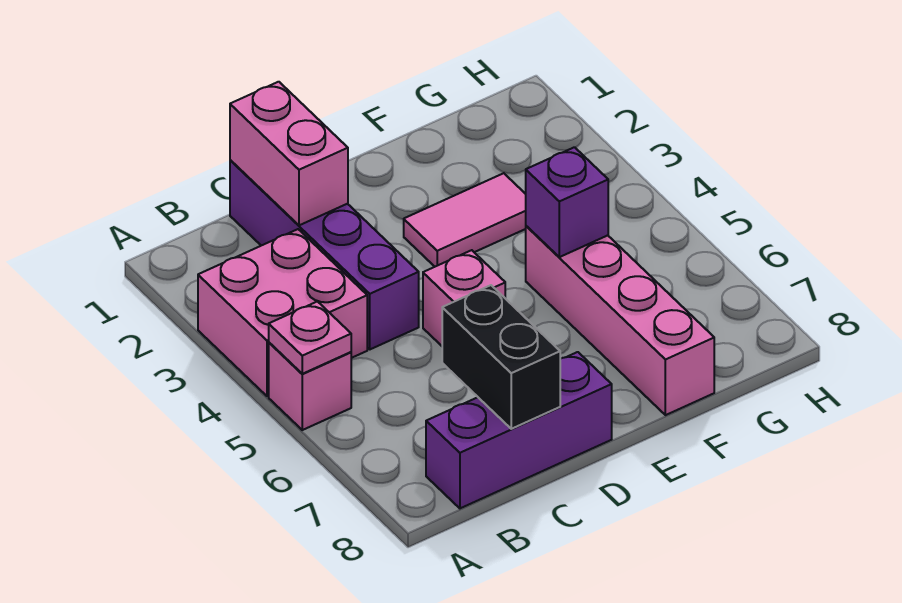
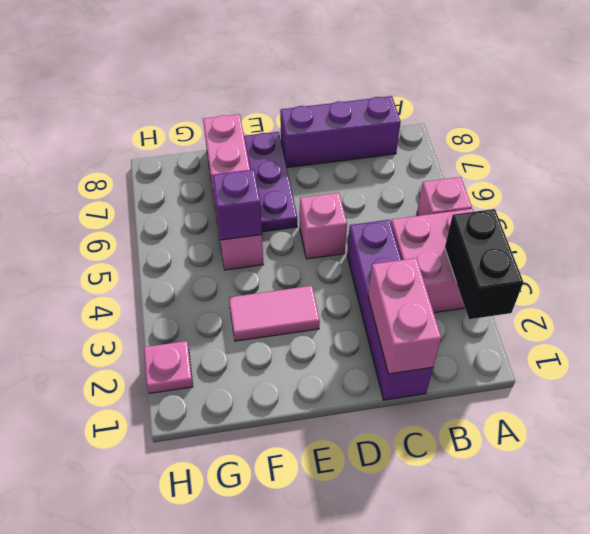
pink 1x1 plate [269,302,351,374] -> pink 1x1 plate moved to [144,341,193,393]
black 1x2 brick [442,285,560,429] -> black 1x2 brick moved to [445,209,523,319]
none -> purple 1x3 plate [244,132,297,232]

